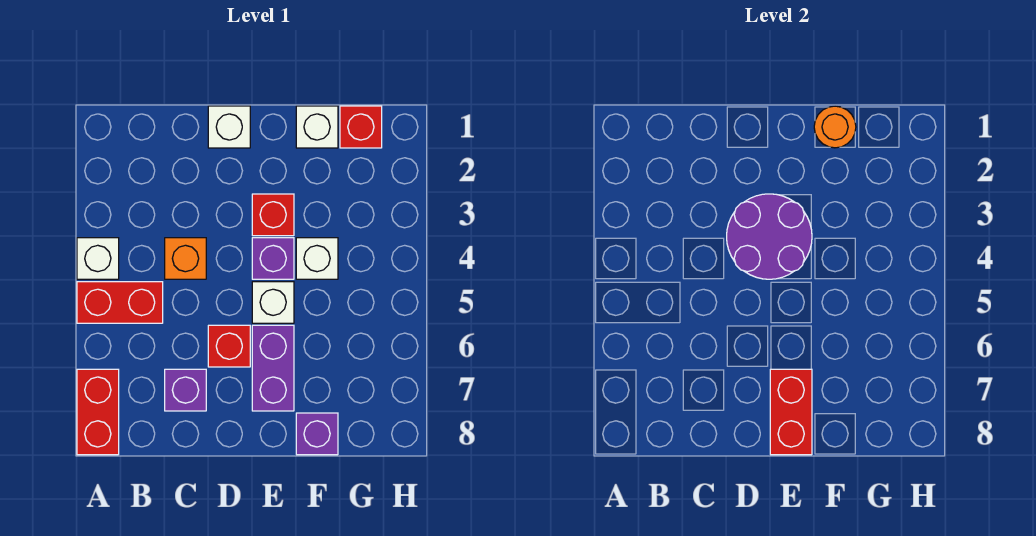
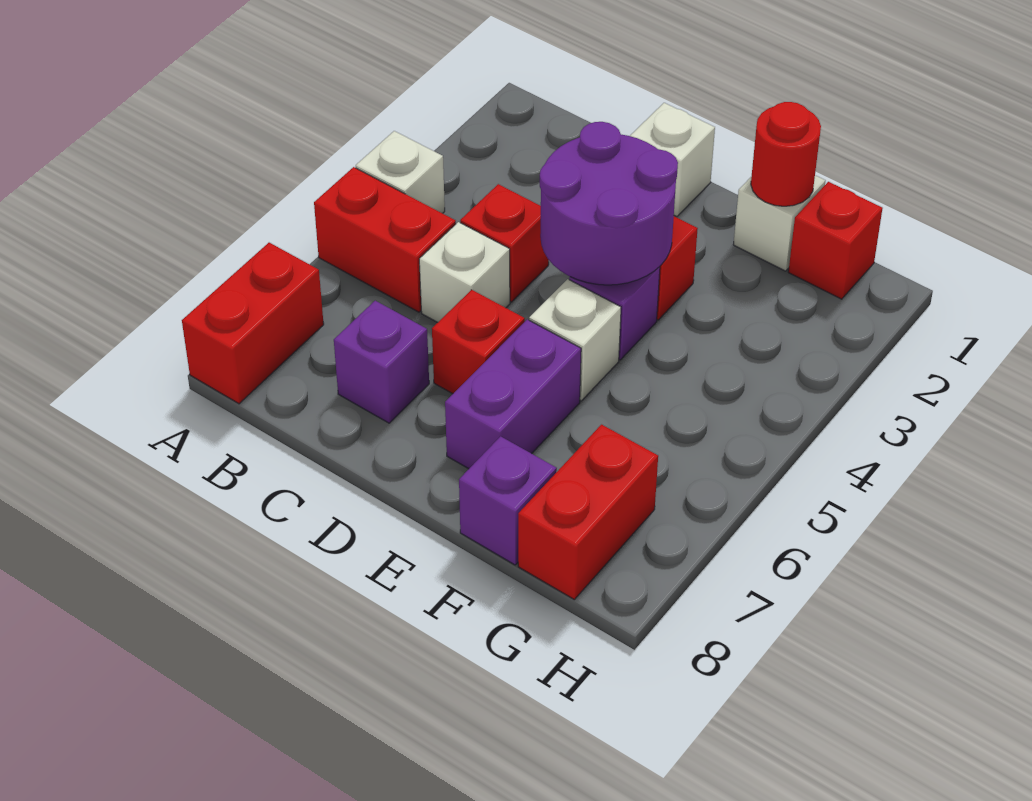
orange 1x1 brick [165,238,206,279] -> red 1x1 brick [460,184,549,302]
red 1x2 brick [770,369,812,455] -> red 1x2 brick moved to [518,425,658,599]
orange 1x1 round brick [814,106,856,148] -> red 1x1 round brick [751,102,821,206]
white 1x1 brick [296,238,338,279] -> white 1x1 brick moved to [419,222,510,322]

